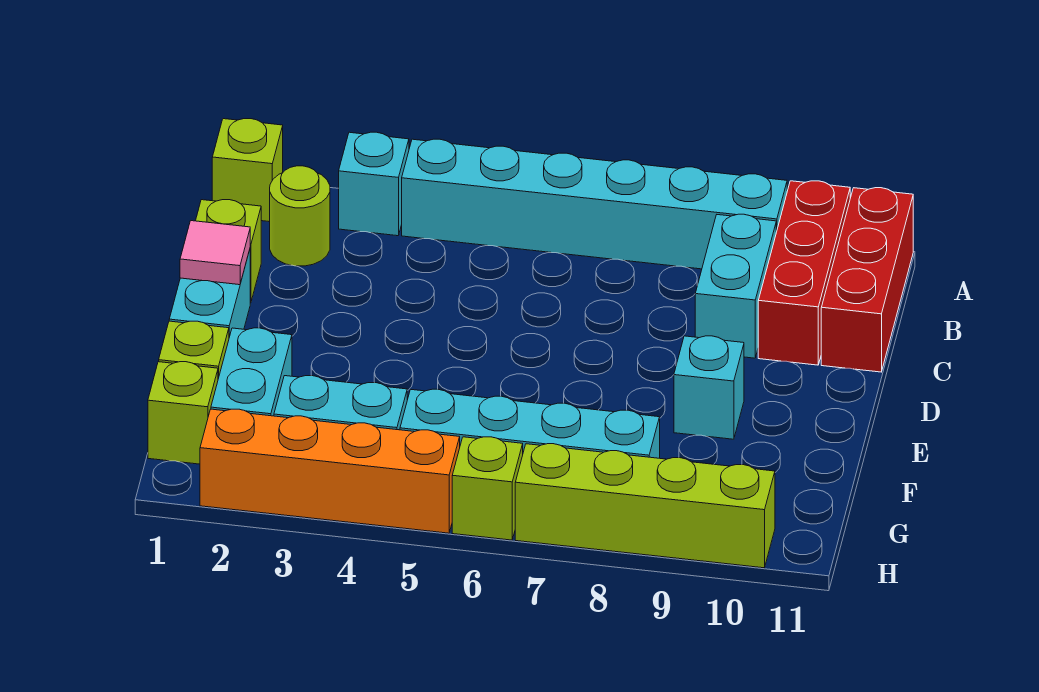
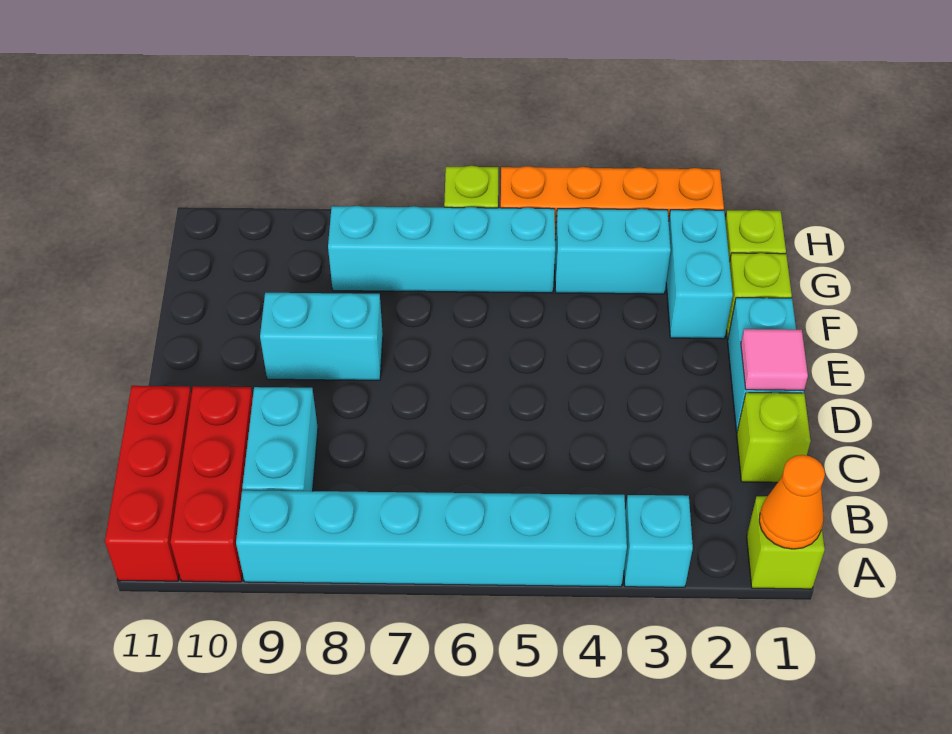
none -> orange 1x1 cone [759,455,825,549]
lime 1x1 round brick [270,166,330,266] -> none
cyan 1x1 brick [674,336,744,439] -> cyan 1x2 brick [260,293,383,380]
lime 1x4 brick [515,444,775,568] -> none

